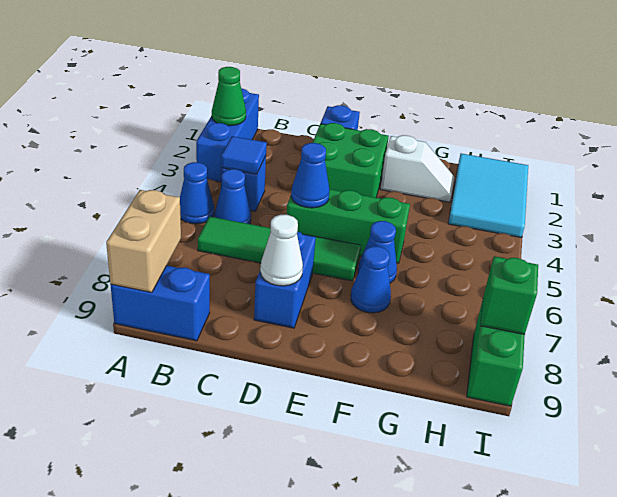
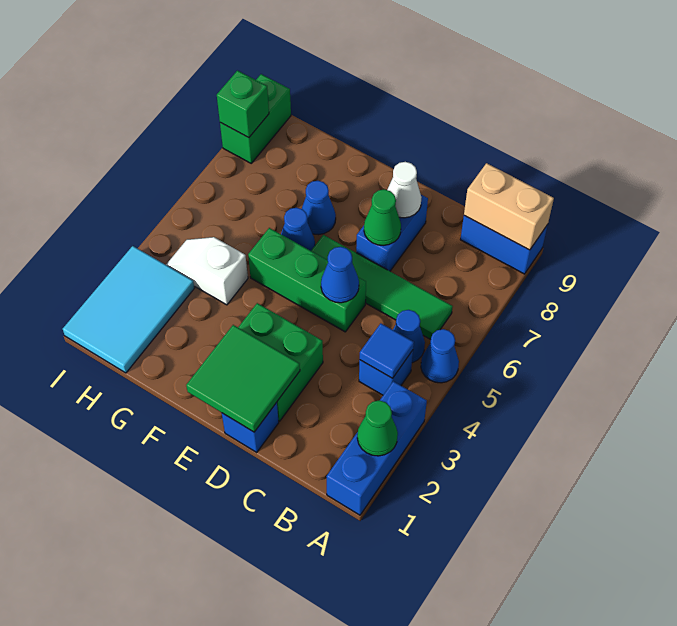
tan 1x2 brick [106,190,181,292] -> tan 1x2 brick turned to [464,163,554,250]
none -> green 2x2 tile [186,325,300,432]
none -> green 1x1 cone [364,189,401,245]
white 1x2 slope [380,135,454,202] -> white 1x2 slope moved to [166,237,248,305]

